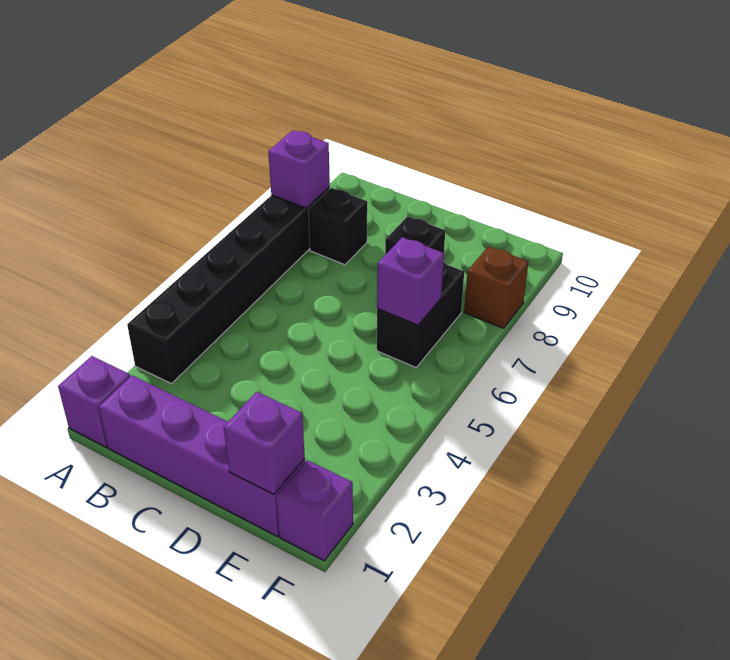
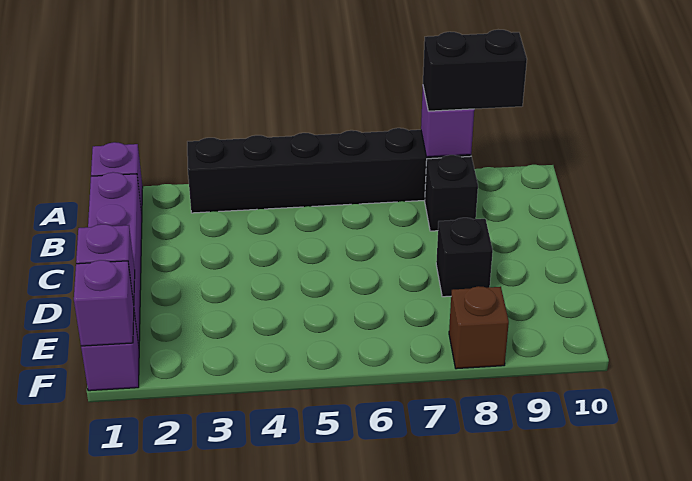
black 1x2 brick [377,262,464,367] -> black 1x2 brick moved to [423,30,527,111]
purple 1x1 brick [377,237,444,325] -> purple 1x1 brick moved to [74,260,134,346]

